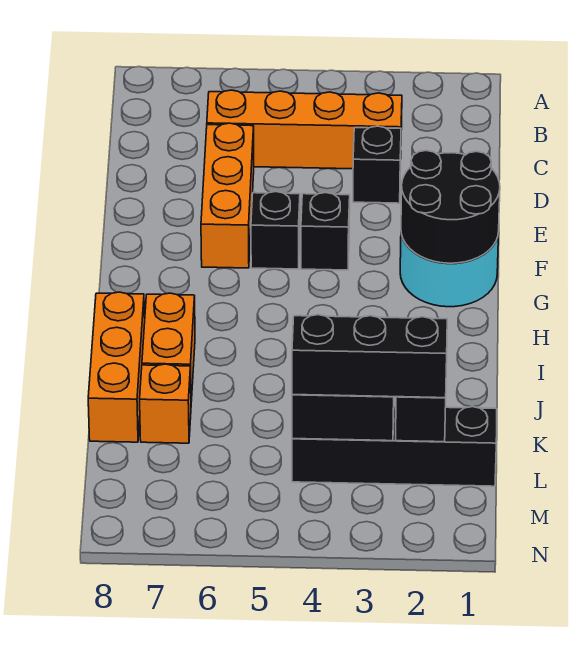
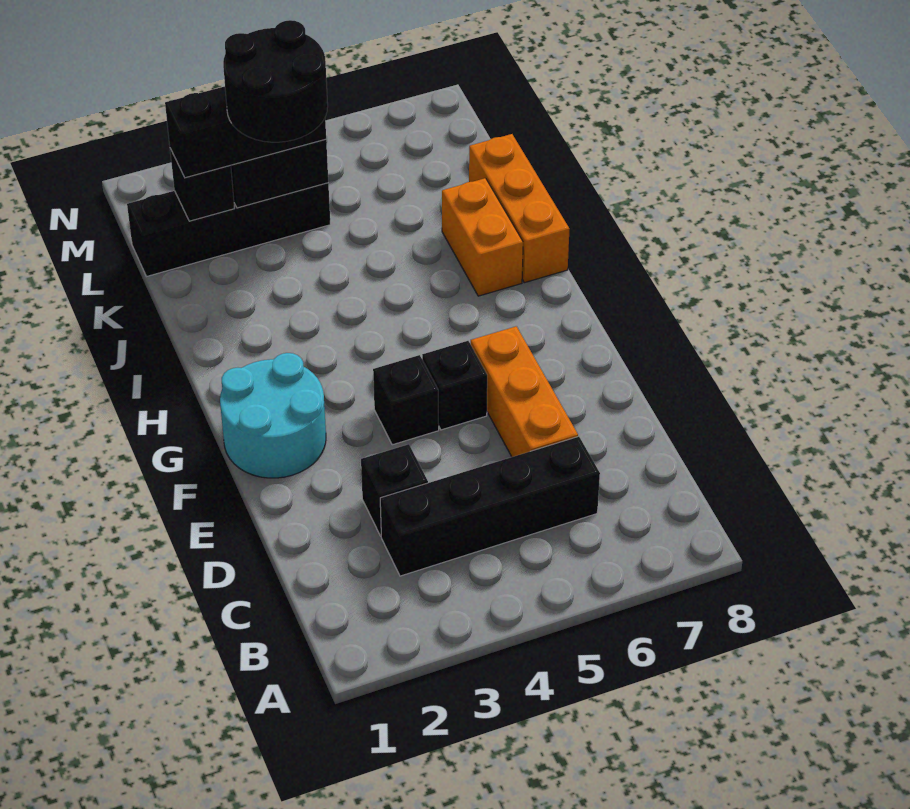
orange 1x4 brick [207,90,402,169] -> black 1x4 brick [380,436,600,576]
black 2x2 round brick [401,151,500,263] -> black 2x2 round brick moved to [223,20,328,142]
orange 1x1 brick [140,364,191,443] -> none

